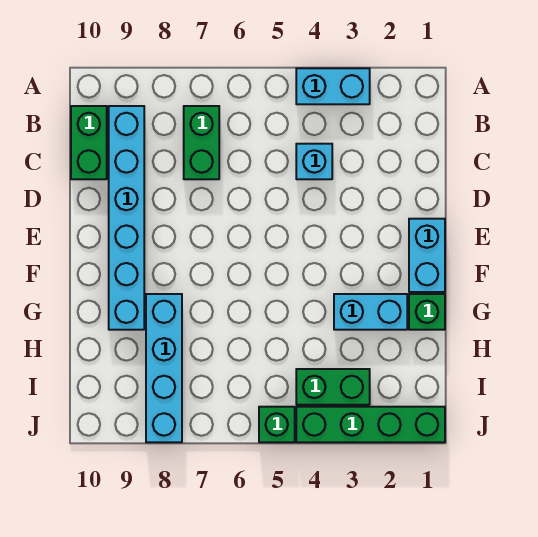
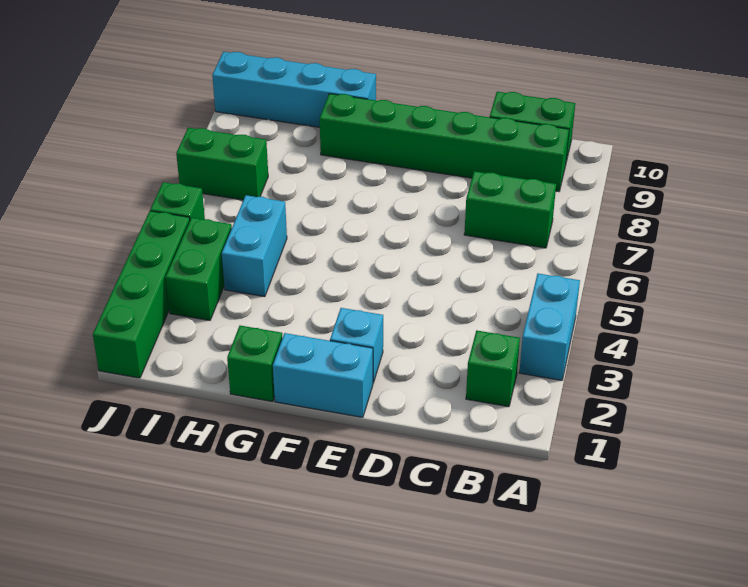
none -> green 1x1 brick [466,330,520,407]
cyan 1x6 brick [109,106,144,330] -> green 1x6 brick [320,94,569,192]
cyan 1x1 brick [296,144,332,179] -> cyan 1x1 brick moved to [330,308,383,383]
cyan 1x2 brick [334,294,407,330] -> cyan 1x2 brick moved to [222,195,287,297]
cyan 1x4 brick [146,294,182,442] -> cyan 1x4 brick moved to [212,52,376,127]
none -> green 1x2 brick [176,128,268,200]

